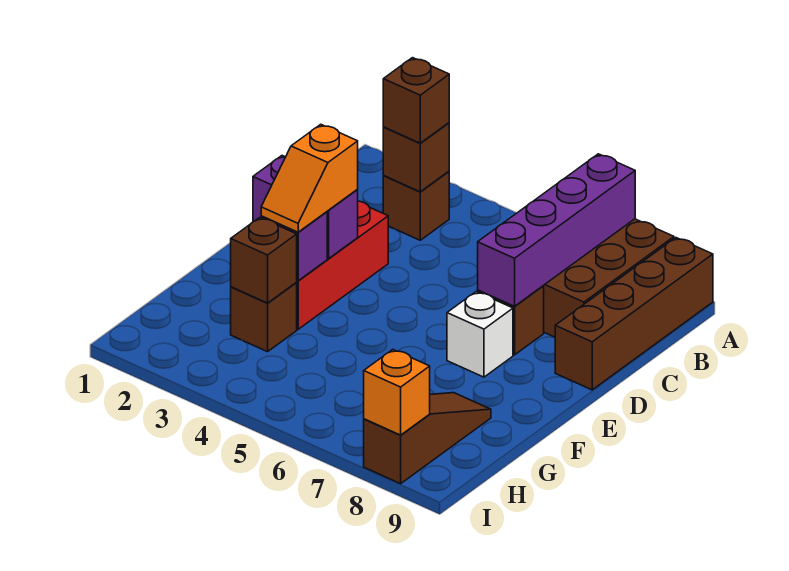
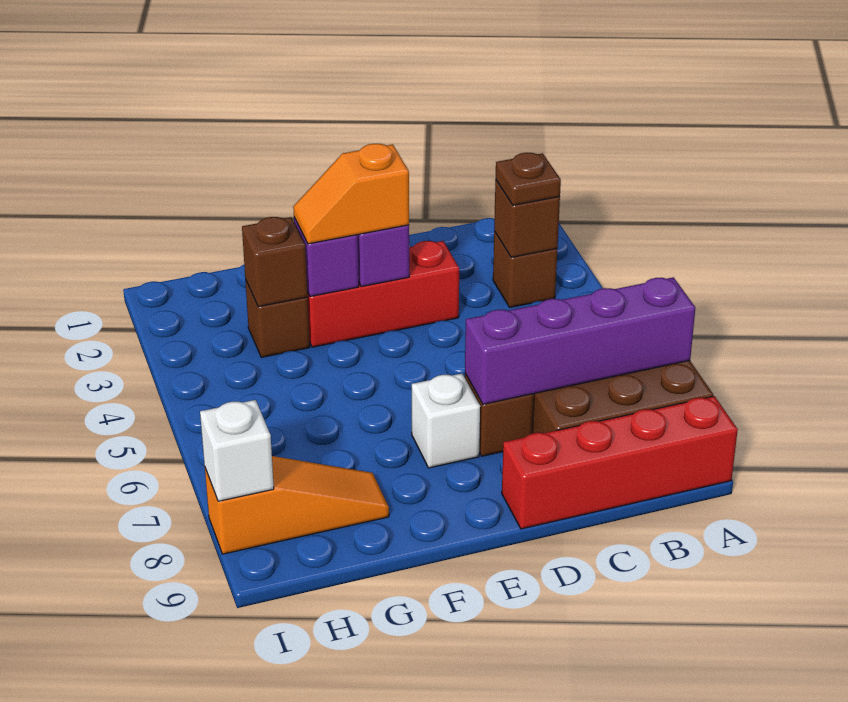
brown 1x4 brick [555,238,713,390] -> red 1x4 brick [502,396,738,529]
brown 1x1 brick [383,58,449,143] -> brown 1x1 plate [496,153,561,205]
brown 1x3 slope [364,393,491,484] -> orange 1x3 slope [205,456,389,554]
orange 1x1 brick [364,350,430,435] -> white 1x1 brick [200,400,274,501]

